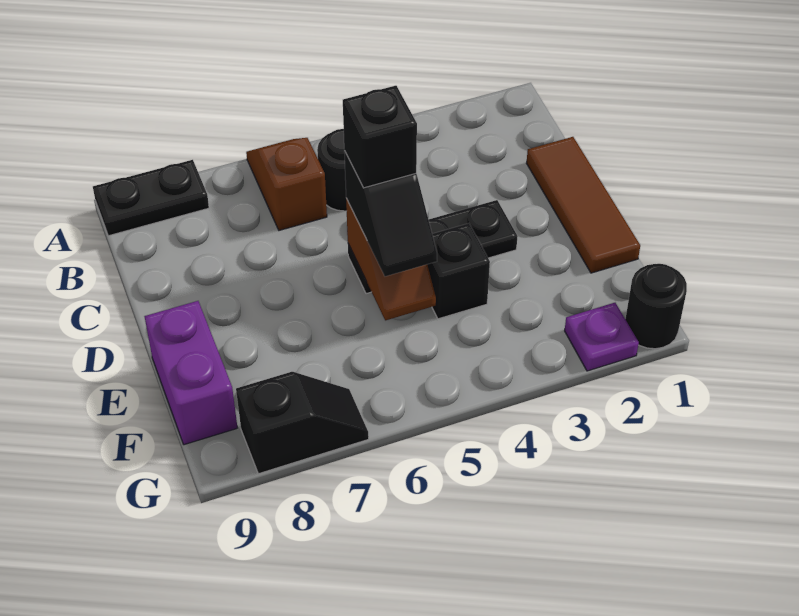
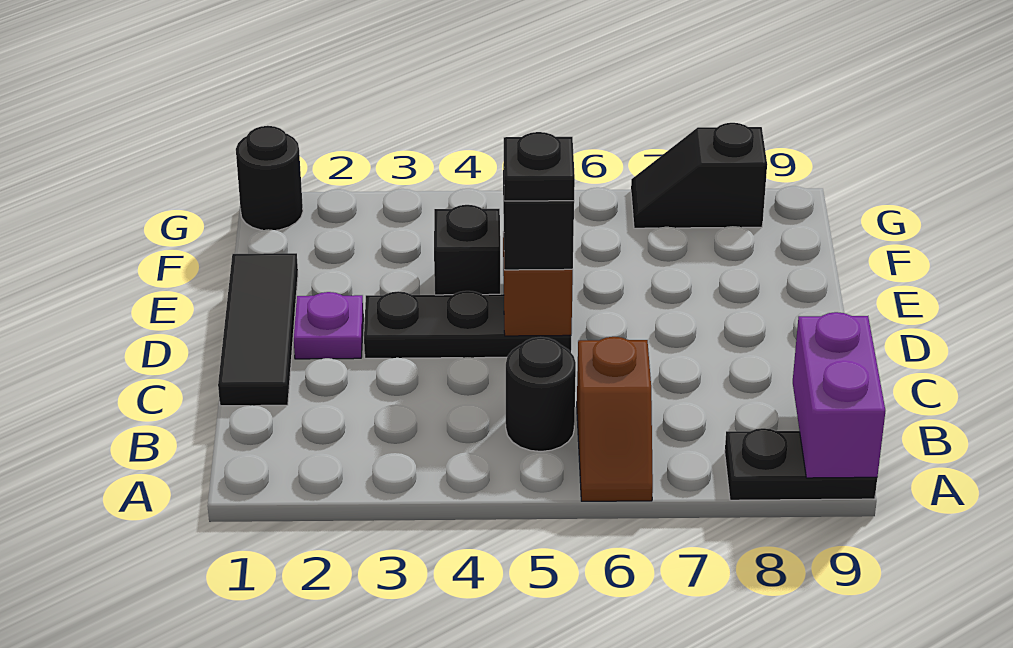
brown 1x3 tile [527,137,640,273] -> black 1x3 tile [218,253,298,406]
black 1x1 brick [343,86,417,188] -> black 1x1 plate [504,132,575,201]
purple 1x2 brick [144,301,237,445] -> purple 1x2 brick moved to [793,312,885,478]
purple 1x1 plate [565,303,639,371] -> purple 1x1 plate moved to [294,292,363,359]

